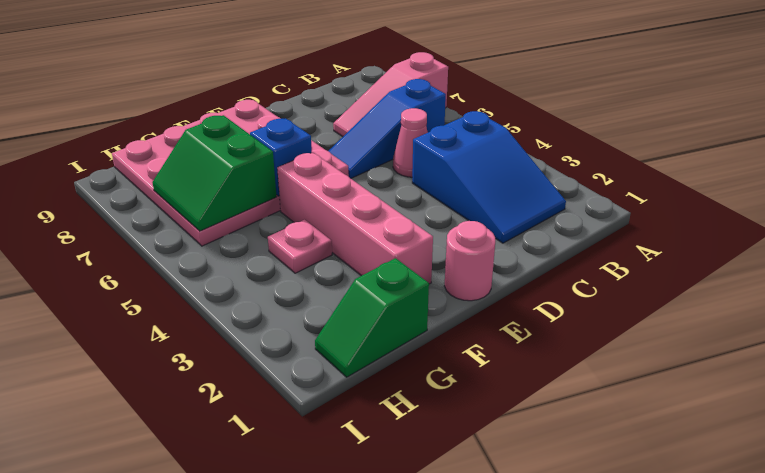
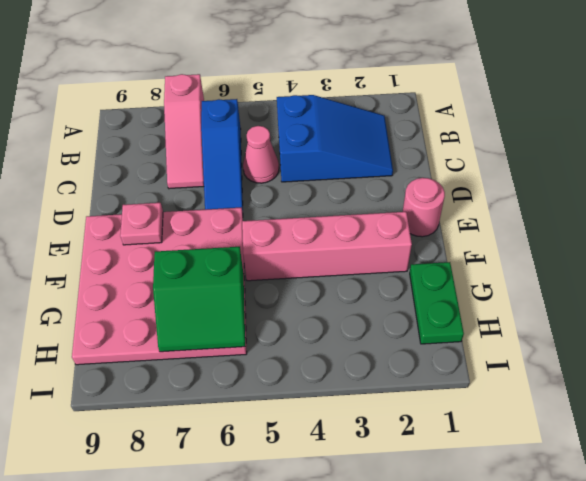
blue 1x1 brick [250,118,312,196] -> none
green 1x2 slope [315,258,429,377] -> green 1x2 plate [410,262,464,344]
pink 1x1 plate [268,220,332,273] -> pink 1x1 plate moved to [120,203,163,245]

